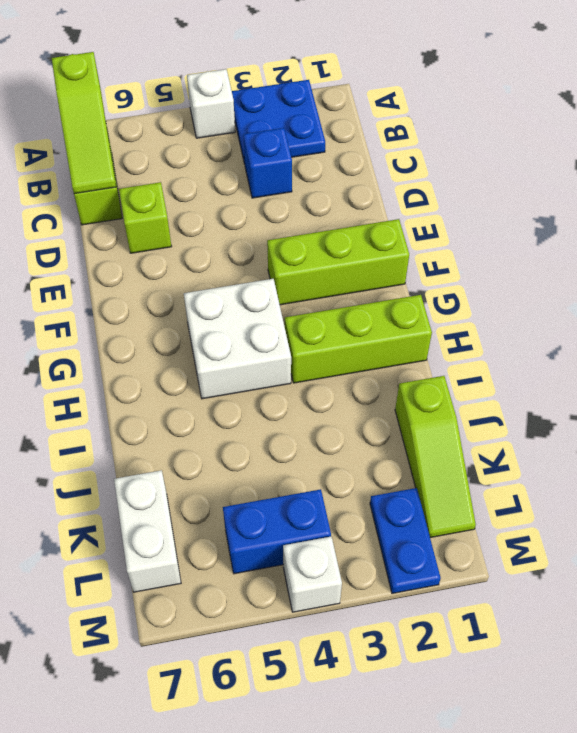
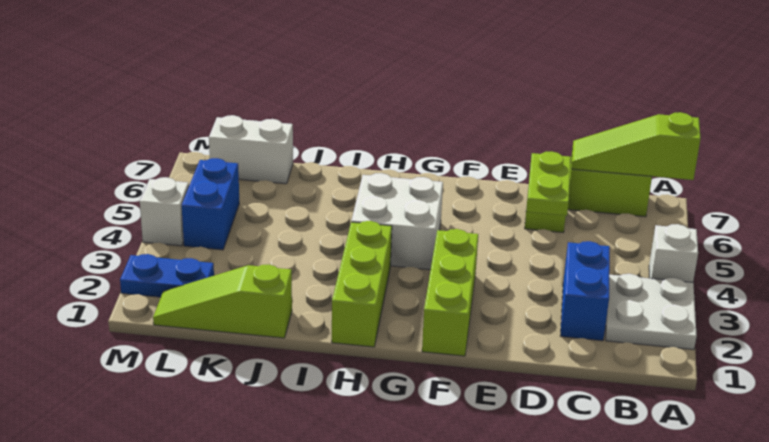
blue 2x2 plate [232,80,325,163] -> white 2x2 plate [606,274,697,350]
blue 1x1 brick [243,128,292,198] -> blue 1x2 brick [561,241,610,341]
none -> lime 1x2 plate [526,151,571,216]

